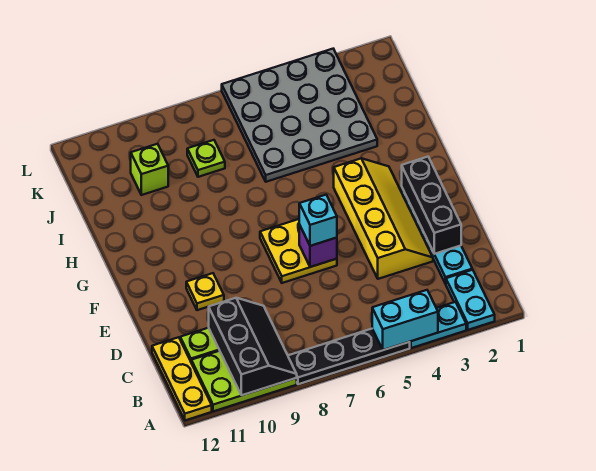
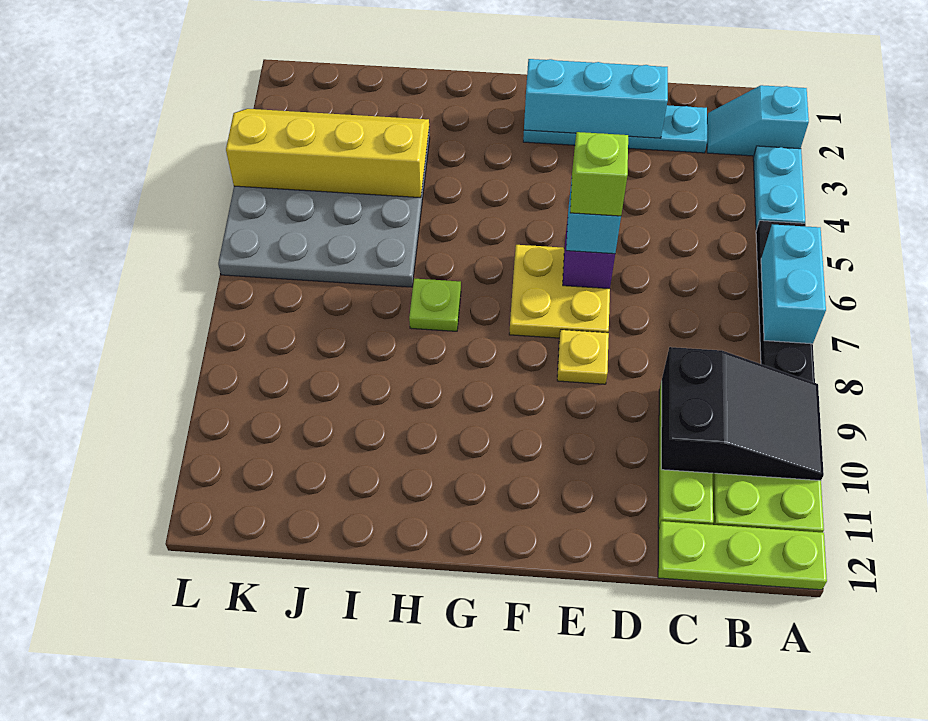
cyan 1x2 plate [446,270,495,330] -> cyan 1x2 slope [707,85,809,156]
cyan 1x2 brick [372,290,438,350] -> cyan 1x2 brick moved to [761,224,826,344]
black 2x3 slope [209,298,297,395] -> black 2x3 slope turned to [661,347,824,481]
yellow 1x3 plate [152,337,212,420] -> lime 1x3 plate [658,521,827,590]
black 1x3 brick [402,157,461,254] -> cyan 1x3 brick [524,59,668,138]
yellow 2x4 slope [334,158,433,279] -> yellow 2x4 slope moved to [226,109,429,198]
yellow 1x1 plate [186,273,224,310] -> yellow 1x1 plate moved to [557,330,609,384]
lime 1x1 plate [187,140,225,177] -> lime 1x1 plate moved to [409,278,461,331]
lime 1x1 brick [131,144,168,195] -> lime 1x1 brick moved to [570,132,629,216]

